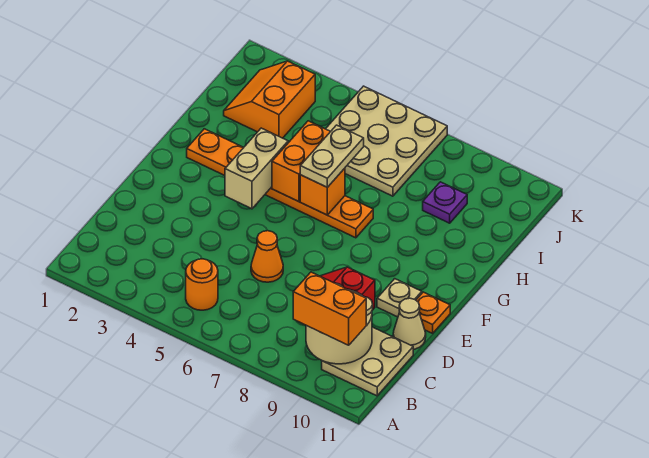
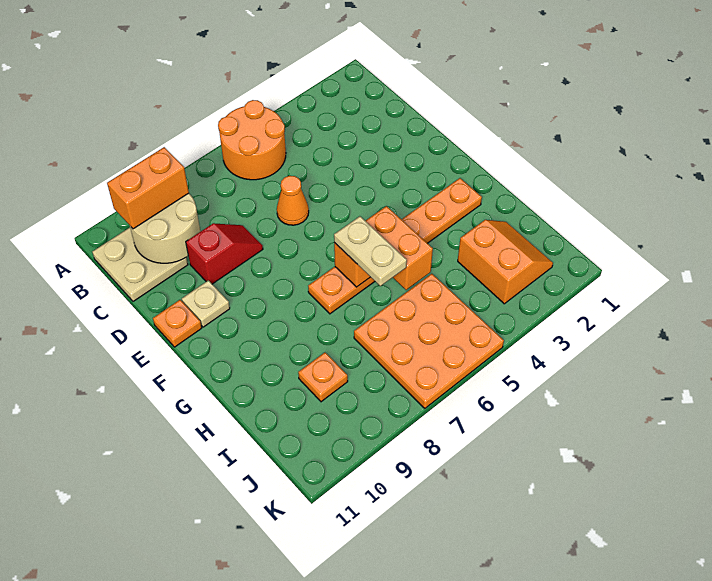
orange 1x1 round brick [186,259,218,310] -> orange 2x2 round brick [218,100,286,180]
tan 1x1 cone [393,298,426,349] -> none
tan 1x2 brick [225,128,288,209] -> none
tan 3x3 plate [326,86,447,196] -> orange 3x3 plate [354,274,504,408]
purple 1x1 plate [423,182,467,223] -> orange 1x1 plate [298,353,348,402]

